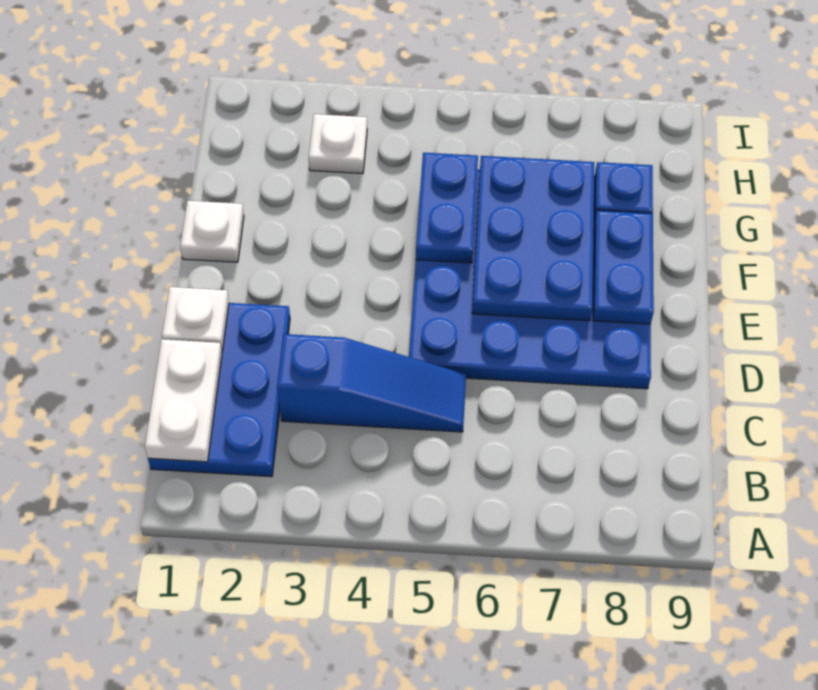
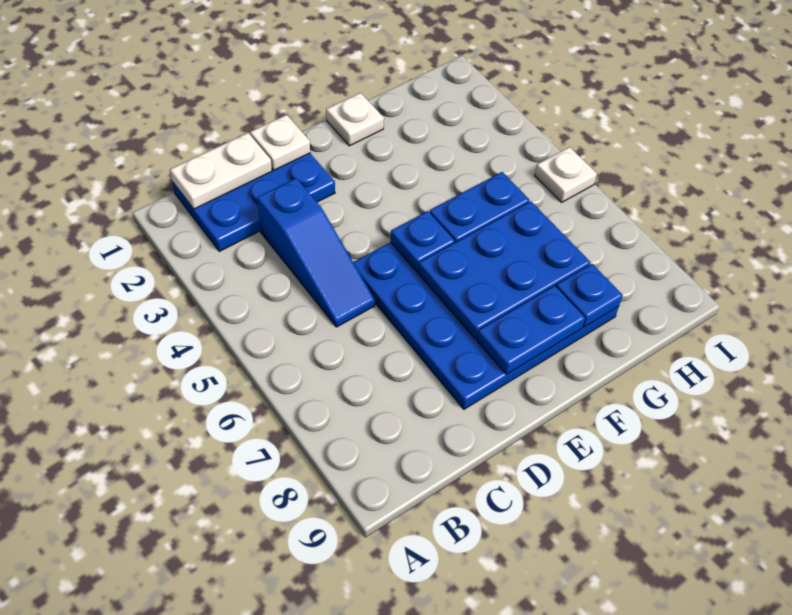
none -> blue 1x1 plate [390,211,455,272]
white 1x1 plate [309,114,367,174] -> white 1x1 plate moved to [535,147,597,202]

